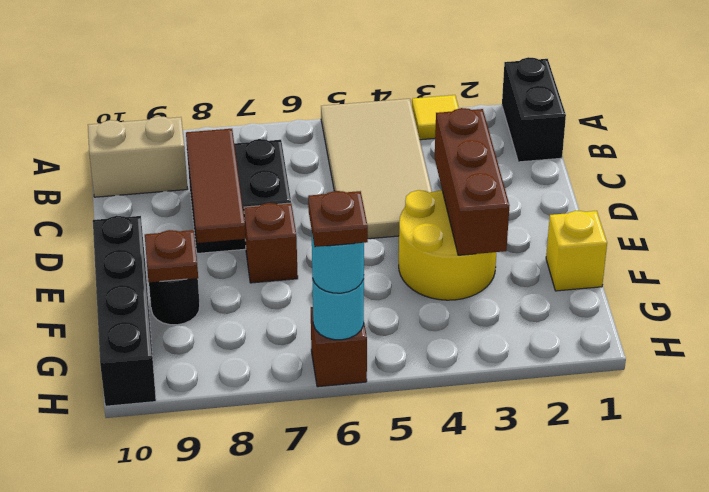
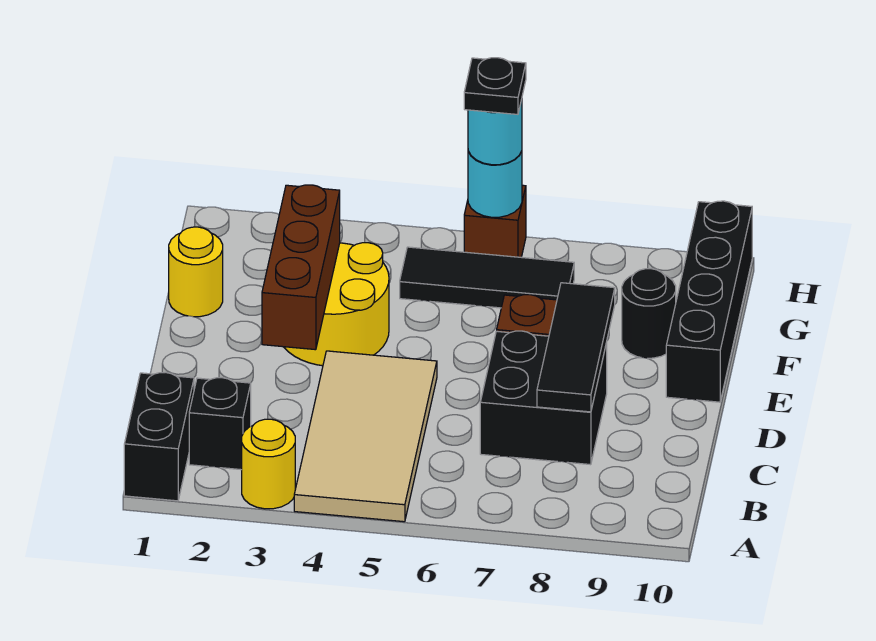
yellow 1x1 tile [412,95,459,140] -> yellow 1x1 round brick [242,419,295,509]
none -> black 1x1 brick [189,378,251,470]
tan 1x2 brick [88,116,188,197] -> none
brown 1x3 tile [186,129,246,243] -> black 1x3 tile [537,283,615,412]
yellow 1x1 brick [546,211,607,291] -> yellow 1x1 round brick [169,227,223,317]
brown 1x1 plate [145,230,198,282] -> none
none -> black 1x3 tile [400,247,574,308]
brown 1x1 plate [308,191,368,247] -> black 1x1 plate [464,58,526,114]

